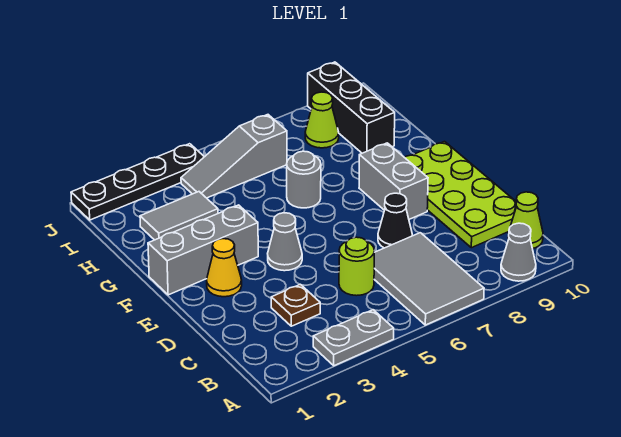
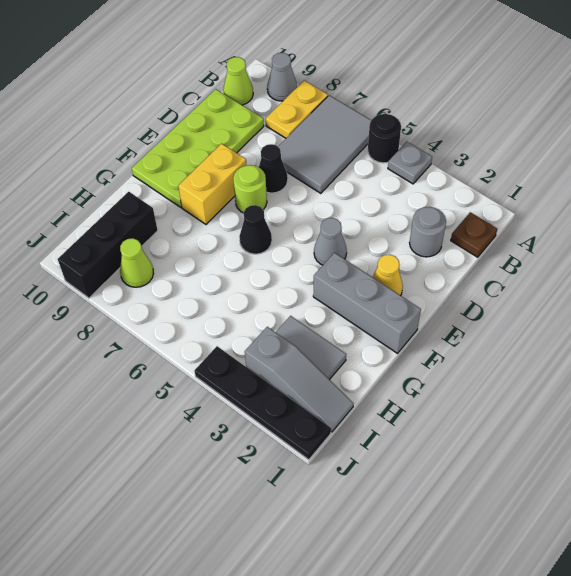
grey 1x2 plate [313,310,394,366] -> grey 1x1 plate [388,142,432,184]
none -> black 1x1 round brick [368,114,401,163]
none -> yellow 1x2 plate [266,81,328,138]
brown 1x1 plate [271,284,320,326] -> brown 1x1 plate moved to [451,212,497,257]
lime 1x1 round brick [339,237,374,296] -> lime 1x1 round brick moved to [233,165,267,213]
grey 1x2 brick [359,143,428,219] -> yellow 1x2 brick [178,144,247,224]
none -> black 1x1 cone [239,205,272,254]
grey 1x1 round brick [287,151,321,208] -> grey 1x1 round brick moved to [409,207,446,257]
grey 1x3 slope [181,115,287,198] -> grey 1x3 slope moved to [245,327,353,432]

